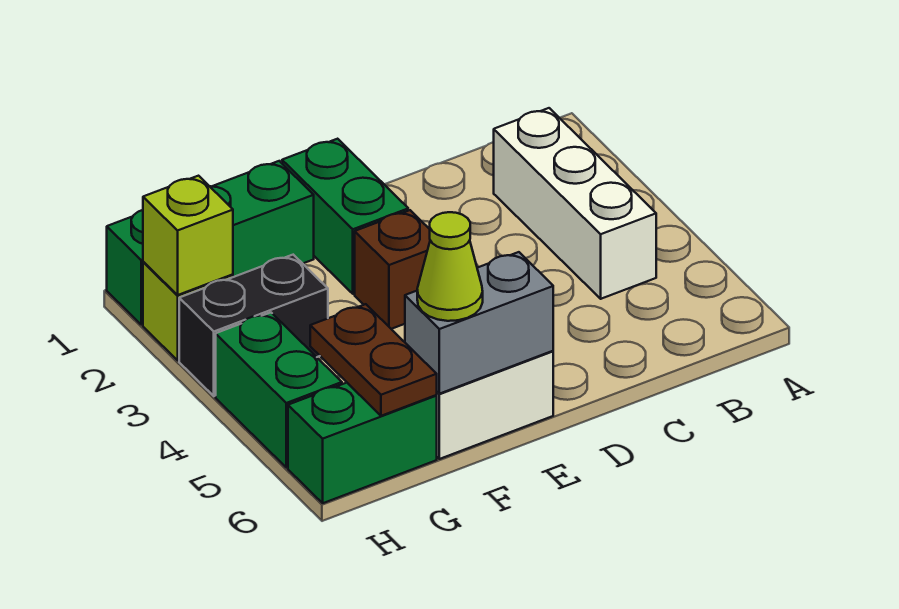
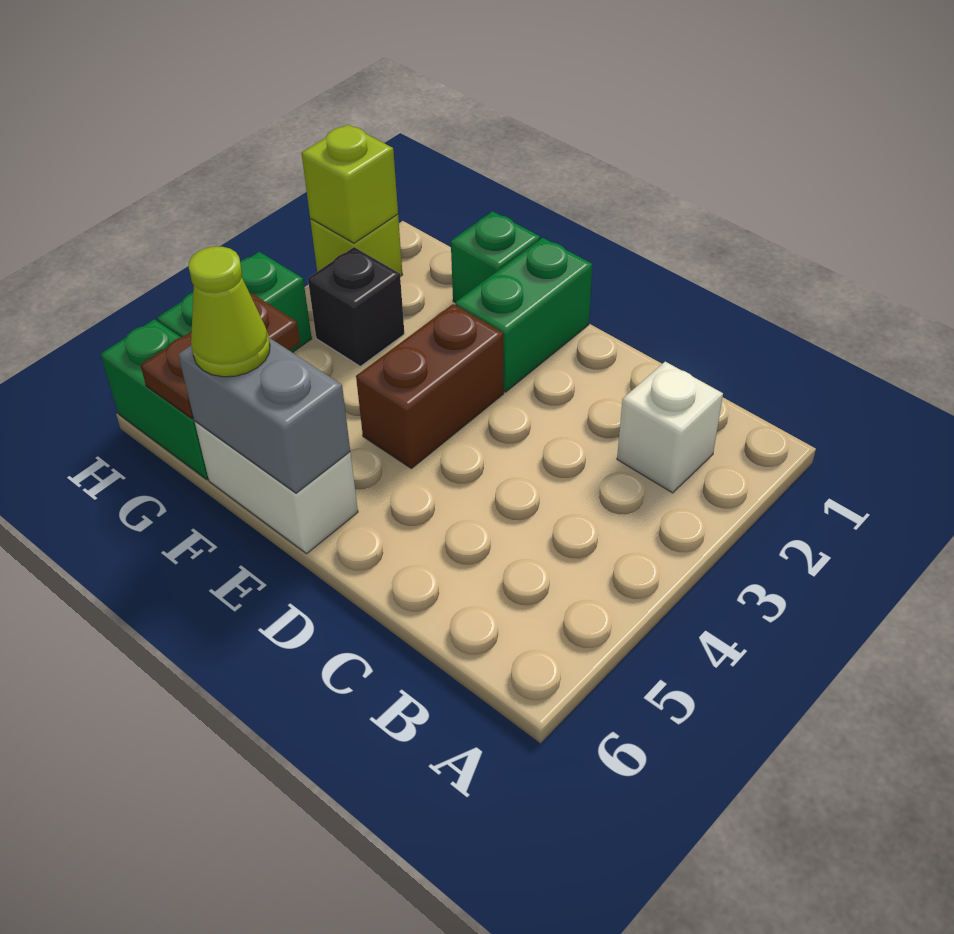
white 1x3 brick [494,108,656,299] -> white 1x1 brick [617,362,723,493]
brown 1x1 brick [355,210,430,329] -> brown 1x2 brick [356,304,504,468]
green 1x3 brick [107,161,314,325] -> green 1x1 brick [451,211,540,302]
black 1x2 brick [179,255,328,396] -> black 1x1 brick [308,247,404,366]

